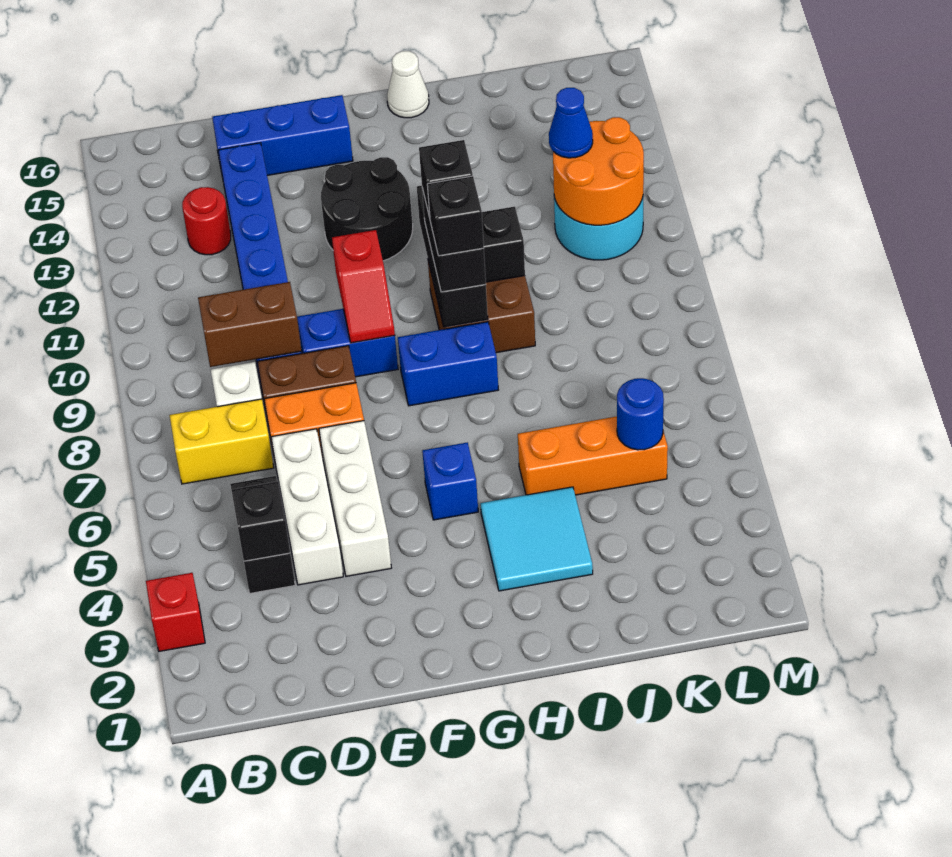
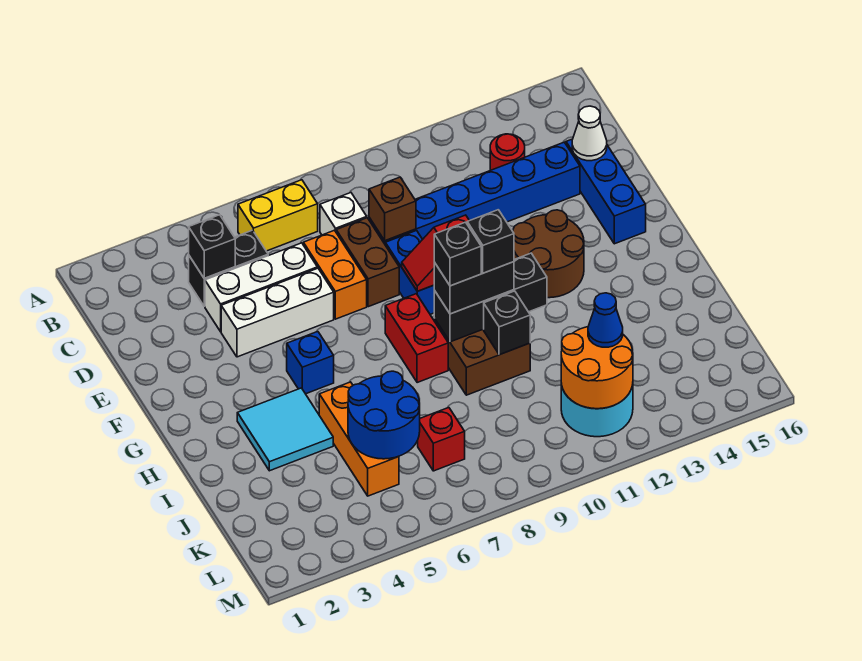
red 1x1 brick [146,573,205,651] -> red 1x1 brick moved to [418,408,465,471]
yellow 1x2 brick [170,399,274,484] -> yellow 1x2 brick turned to [238,180,318,251]
brown 1x2 brick [198,282,302,367] -> brown 1x1 brick [369,177,416,241]
black 2x2 round brick [321,157,413,261] -> brown 2x2 round brick [513,210,584,298]
blue 1x2 brick [398,322,498,406] -> red 1x2 brick [385,294,448,383]
white 1x1 cone [387,51,429,118] -> white 1x1 cone moved to [572,106,607,161]
blue 1x1 round brick [617,378,664,450] -> blue 2x2 round brick [348,371,420,459]

